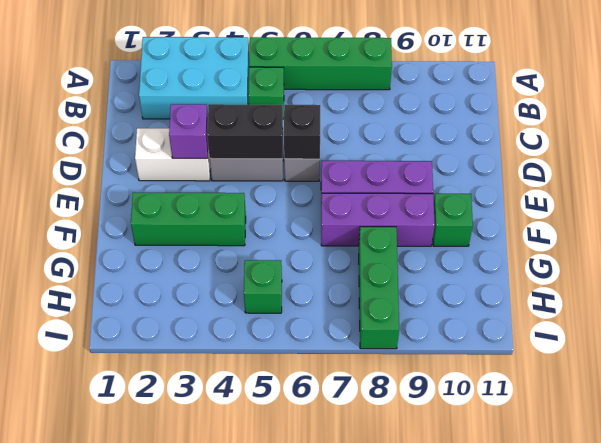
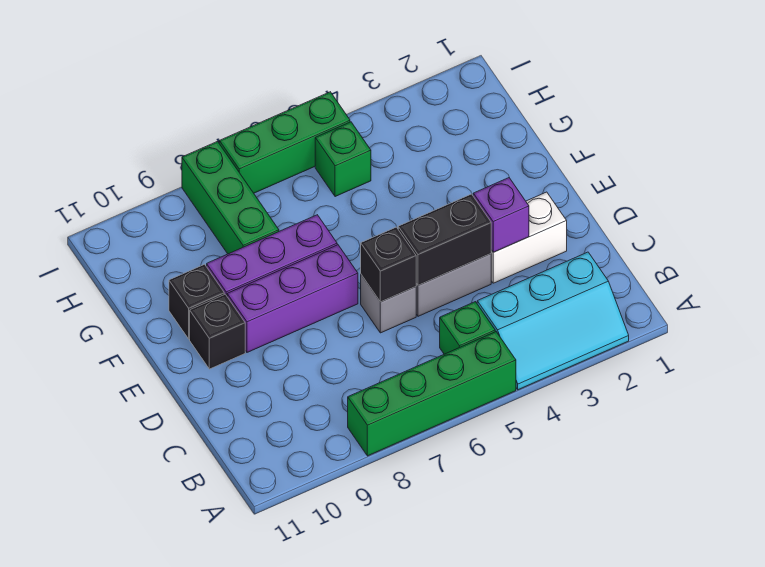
cyan 2x3 brick [139,37,249,119] -> cyan 2x3 slope [477,252,629,390]
none -> black 1x1 brick [190,294,245,369]
green 1x3 brick [131,192,246,246] -> green 1x3 brick moved to [219,92,350,193]
green 1x1 brick [433,194,473,246] -> black 1x1 brick [169,264,224,339]

